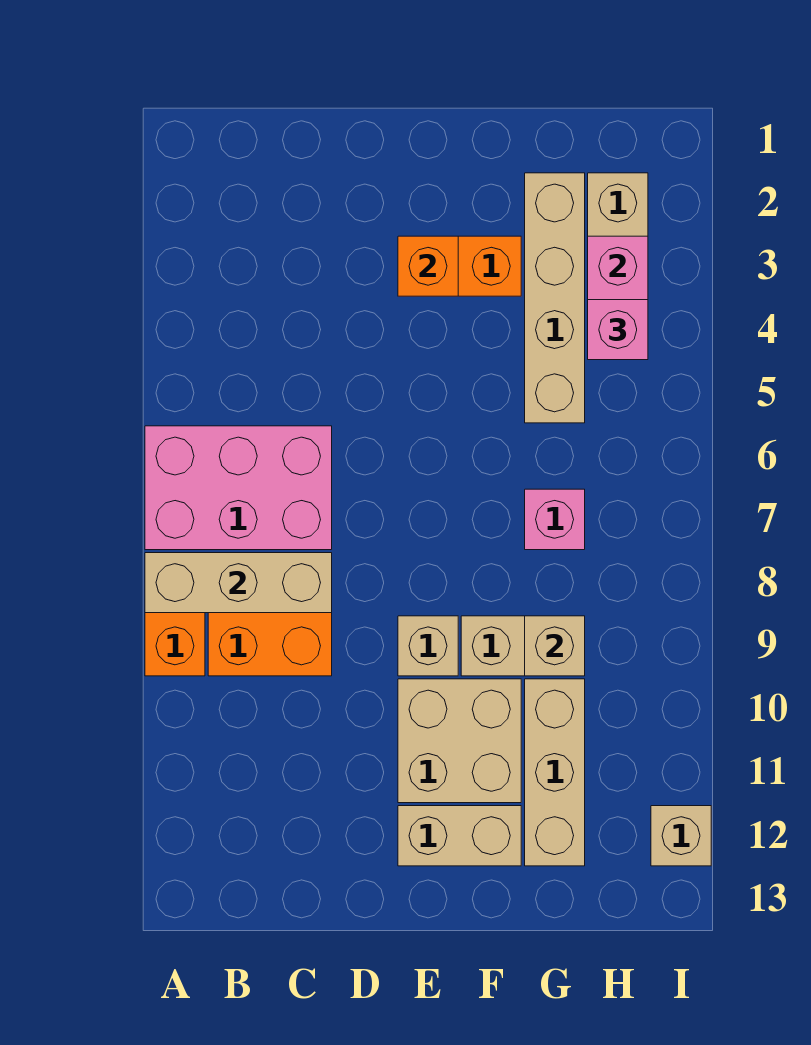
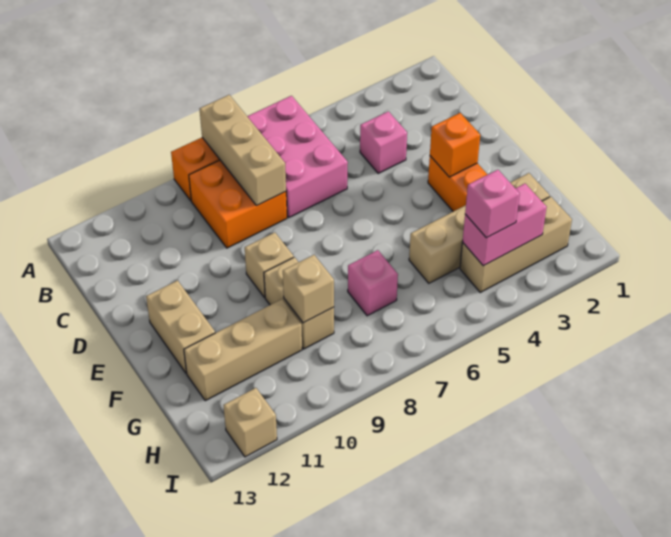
none -> pink 1x1 brick [360,111,407,173]
tan 2x2 brick [398,679,521,803] -> none

